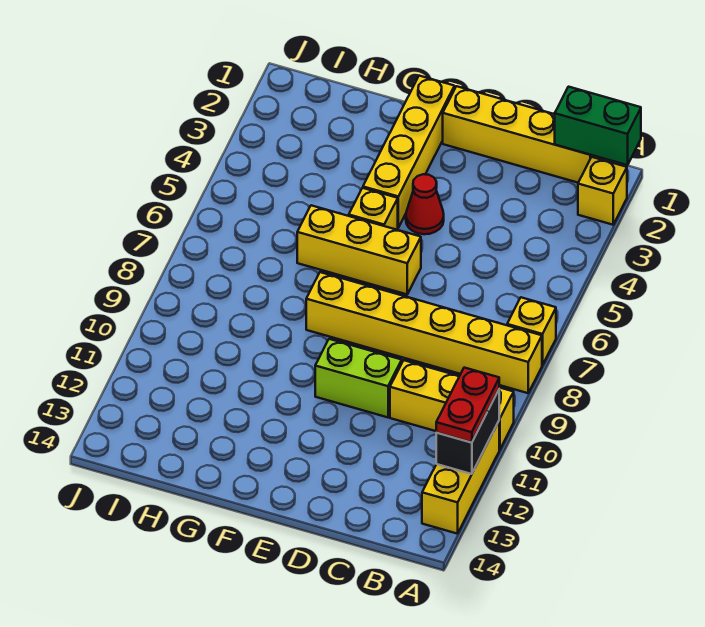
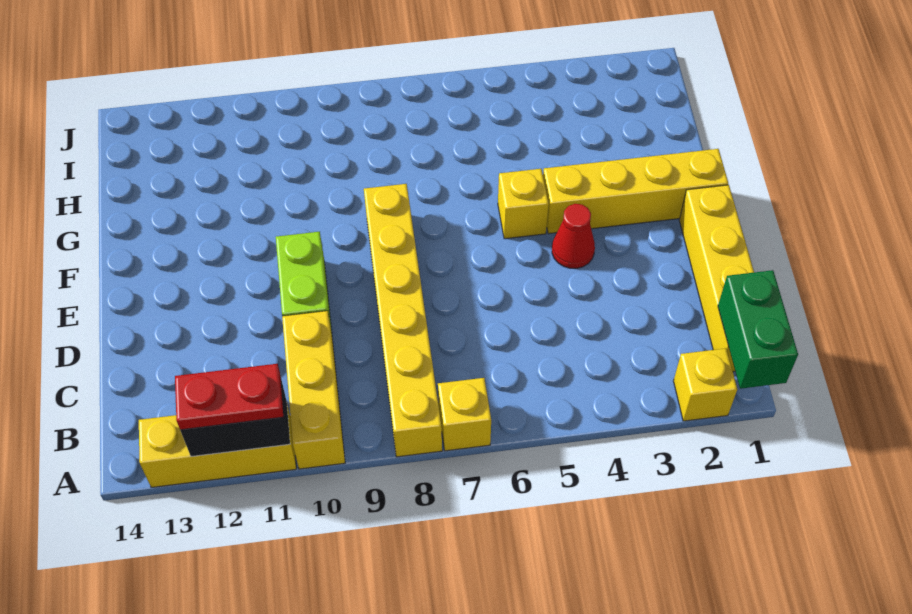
yellow 1x3 brick [297,205,421,294] -> none

